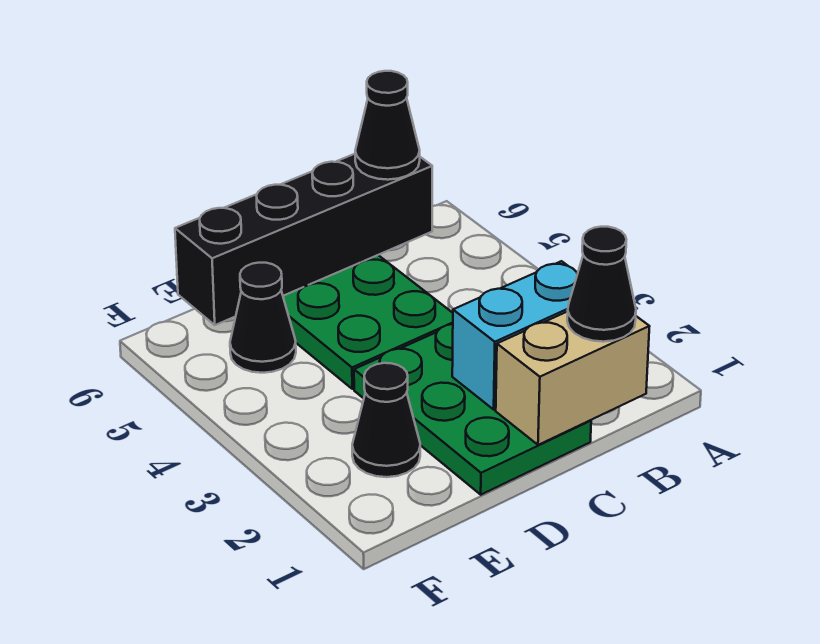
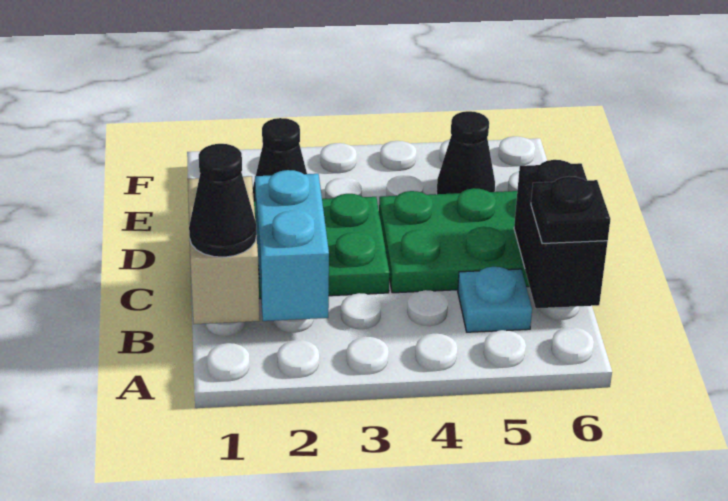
none -> cyan 1x1 plate [458,267,532,332]
black 1x4 brick [175,154,432,325] -> black 1x2 brick [514,160,608,308]
black 1x1 cone [355,71,420,180] -> black 1x1 plate [531,176,610,244]

